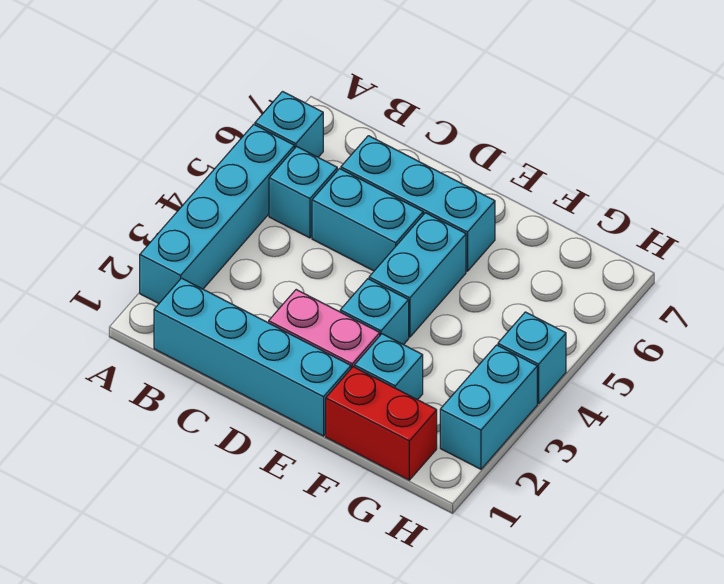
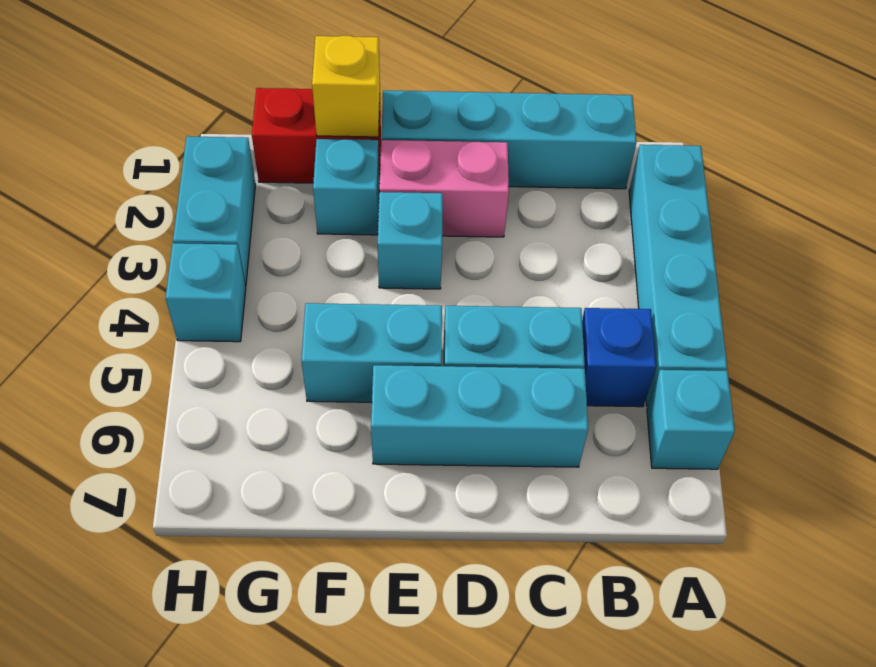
cyan 1x1 brick [269,146,337,238] -> blue 1x1 brick [582,308,656,407]
cyan 1x2 brick [369,213,466,337] -> cyan 1x2 brick turned to [302,303,442,402]
none -> yellow 1x1 brick [312,36,380,137]

